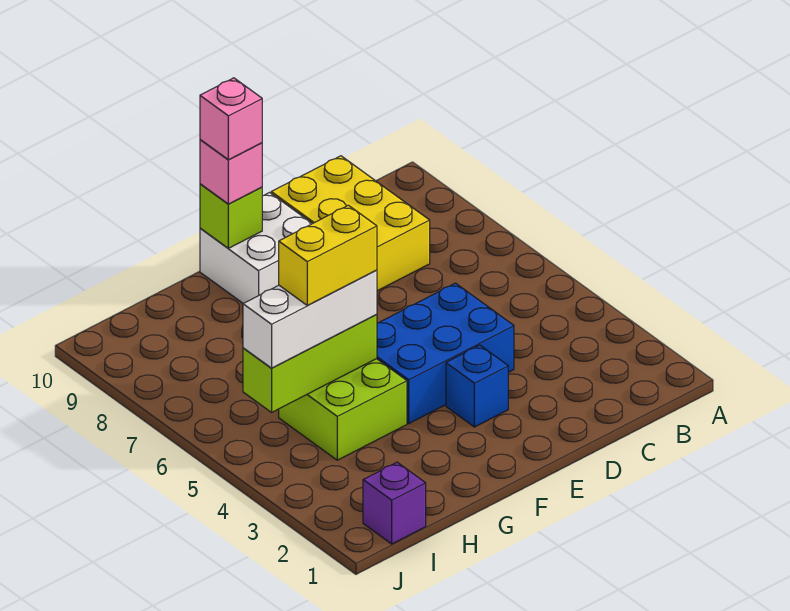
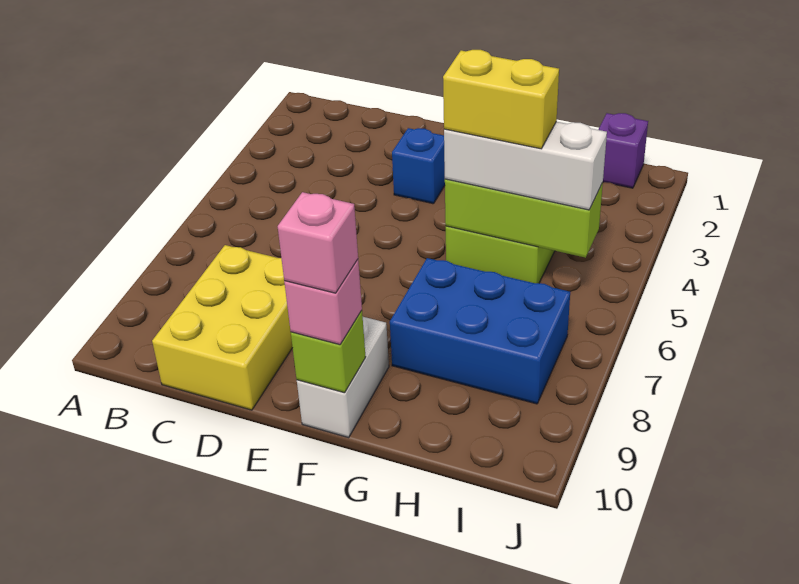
blue 2x3 brick [377,283,514,423] -> blue 2x3 brick moved to [390,258,570,404]
white 2x2 brick [200,193,312,303] -> white 1x2 brick [297,317,389,438]

